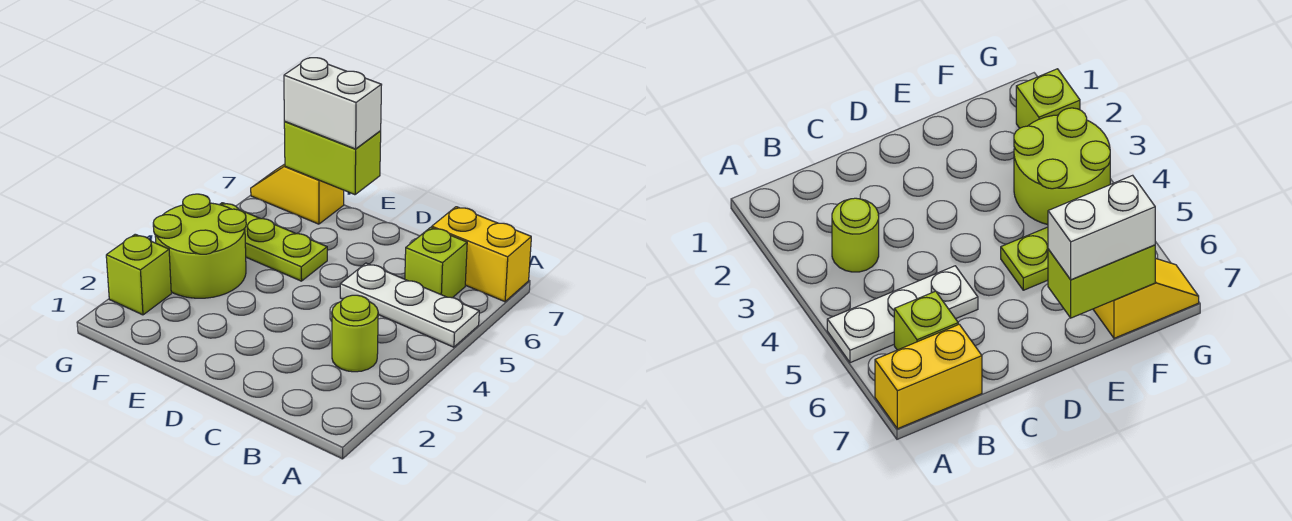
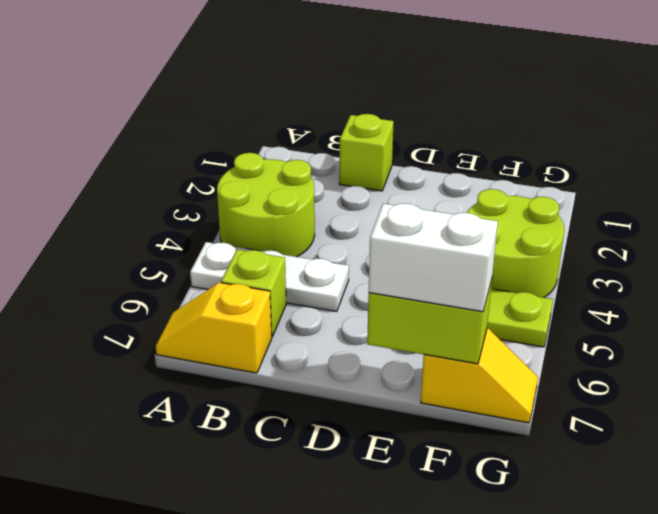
yellow 1x2 brick [432,207,531,302] -> yellow 1x2 slope [155,283,272,373]
lime 1x1 round brick [332,295,378,372] -> lime 2x2 round brick [217,153,315,257]
lime 1x1 brick [106,234,171,315] -> lime 1x1 brick moved to [339,114,394,191]

